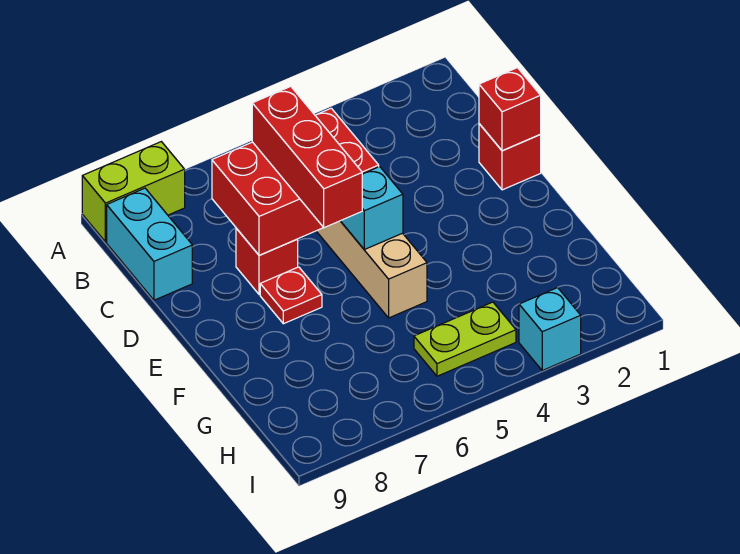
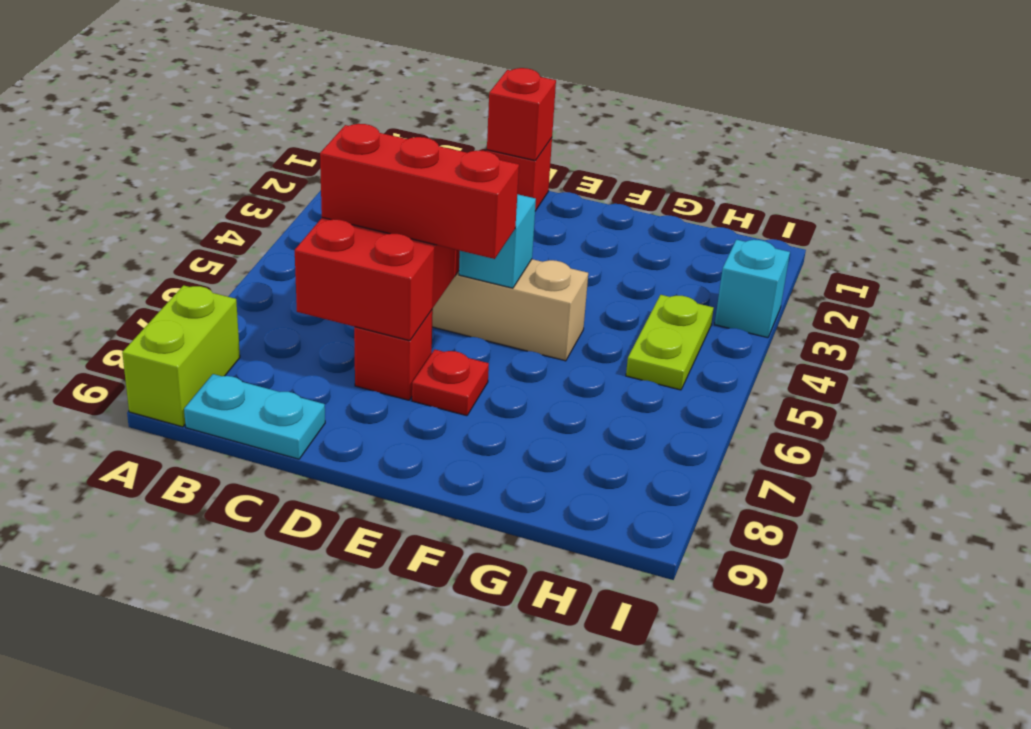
cyan 1x2 brick [107,188,192,300] -> cyan 1x2 plate [184,374,325,459]

